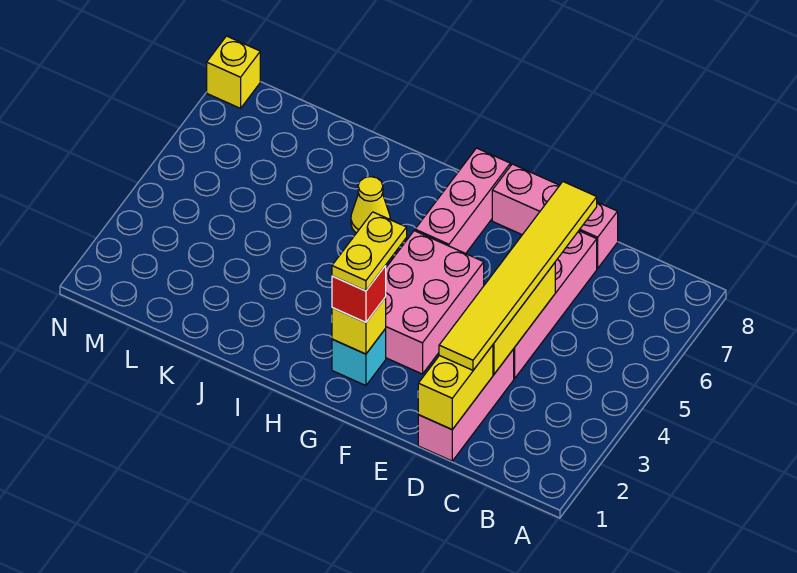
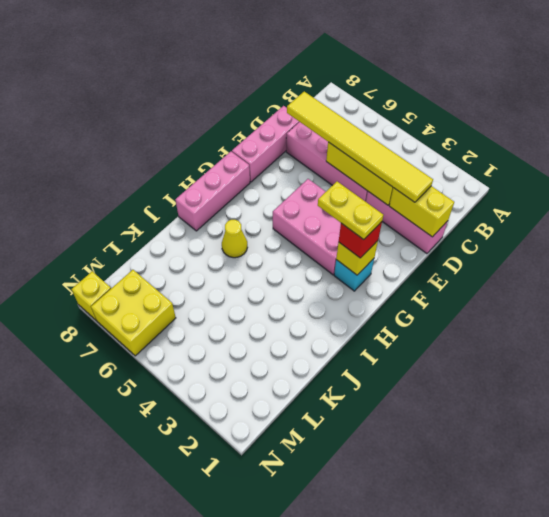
pink 1x3 brick [415,148,510,254] -> pink 1x3 brick turned to [175,152,250,231]
none -> yellow 2x2 brick [91,270,176,356]

